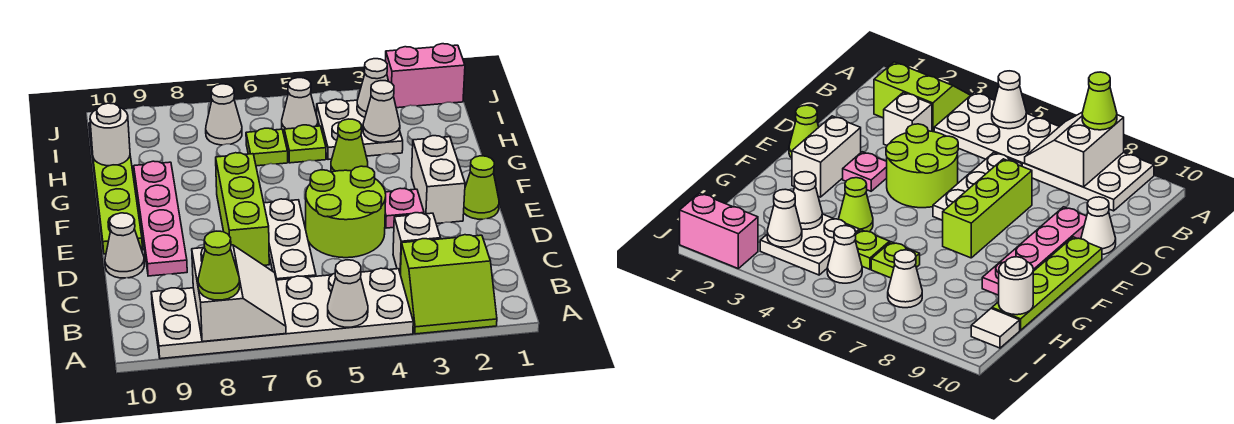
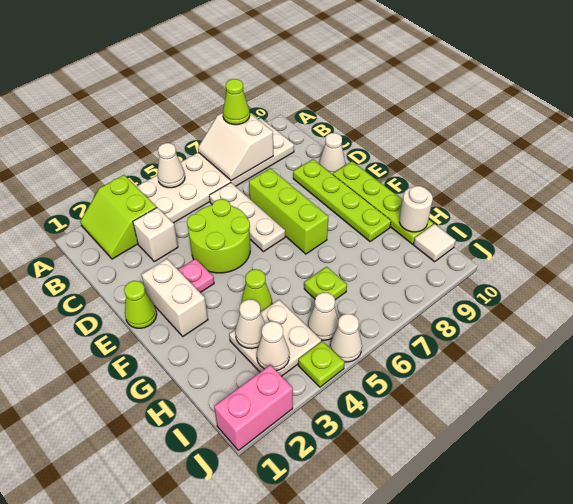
lime 2x2 slope [401,235,497,334] -> lime 2x2 slope turned to [80,175,157,259]
pink 1x4 plate [134,161,187,276] -> lime 1x4 plate [293,159,391,242]
lime 1x1 plate [284,125,326,163] -> lime 1x1 plate moved to [298,341,345,387]
white 1x1 cone [206,84,242,145] -> white 1x1 cone moved to [330,314,362,362]

